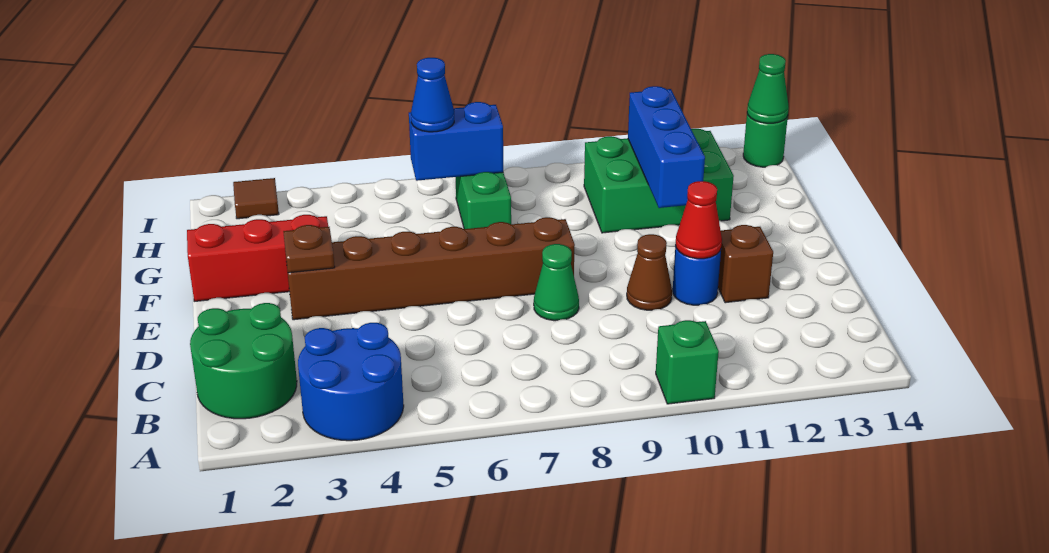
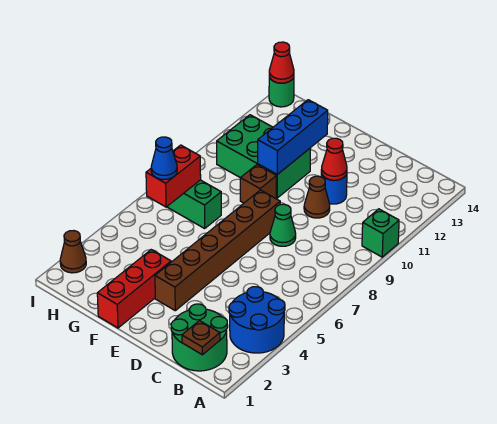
brown 1x1 brick [718,225,773,303] -> brown 1x1 brick moved to [240,165,277,203]
brown 1x1 plate [283,225,335,273] -> brown 1x1 plate moved to [182,321,220,355]
blue 1x3 brick [628,86,705,208] -> blue 1x3 brick turned to [258,100,328,174]
green 2x3 brick [584,129,734,233] -> green 2x3 brick turned to [217,115,311,198]
blue 1x2 brick [409,102,503,181] -> red 1x2 brick [146,145,201,207]
brown 1x1 tile [233,178,279,219] -> brown 1x1 cone [60,231,86,273]
green 1x1 cone [747,54,789,123] -> red 1x1 cone [269,42,294,83]

